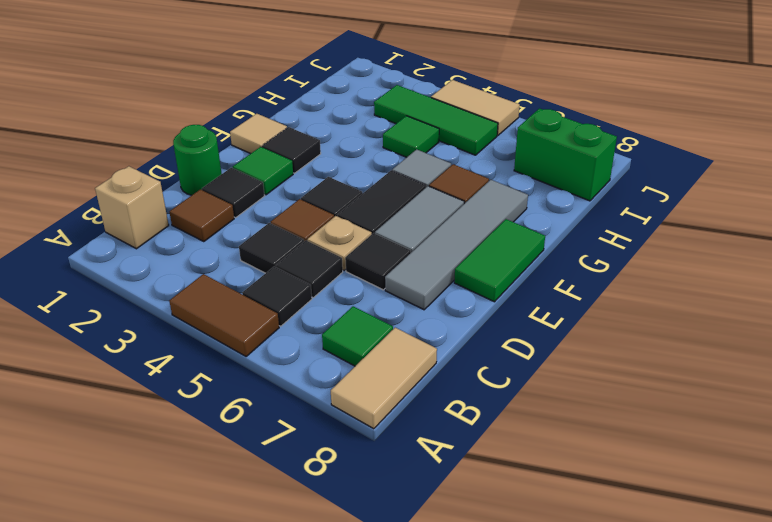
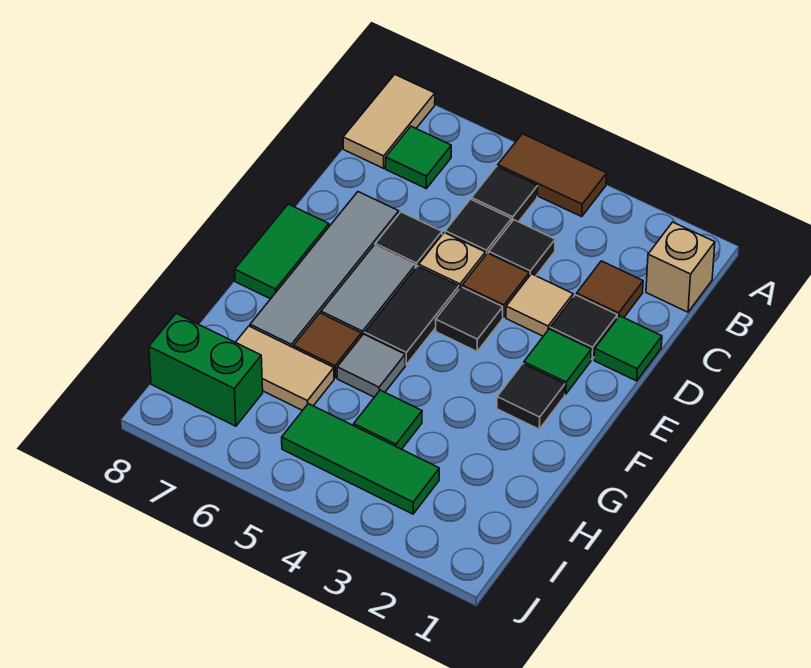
green 1x1 round brick [173,125,222,195] -> green 1x1 tile [594,316,662,381]
tan 1x1 tile [230,114,287,154] -> tan 1x1 tile moved to [506,274,573,336]
tan 1x2 tile [431,80,520,135] -> tan 1x2 tile moved to [236,326,334,410]

